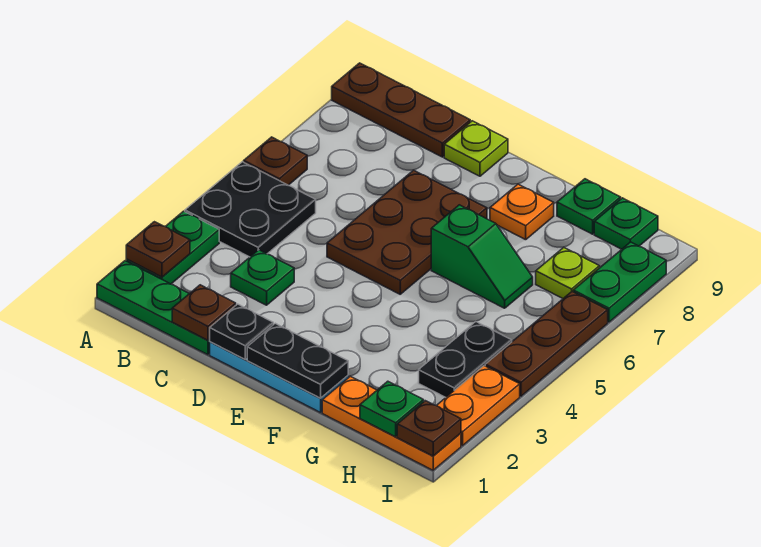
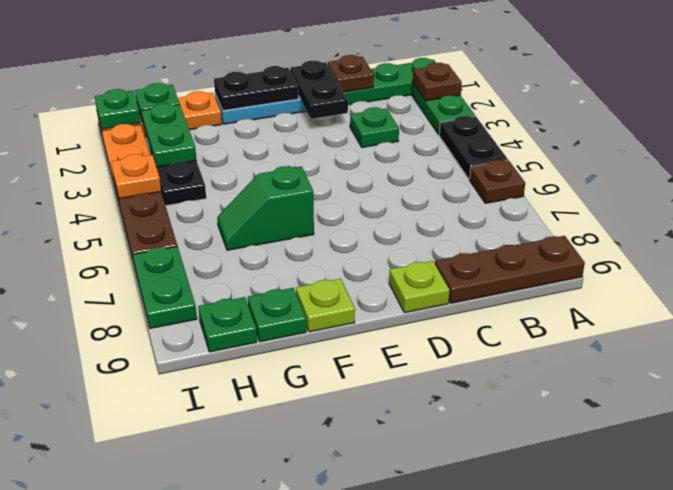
black 2x2 plate [185,162,316,257] -> black 1x2 plate [439,116,508,179]
black 1x1 plate [210,304,273,360] -> black 1x2 plate [290,61,348,119]
brown 2x3 plate [327,170,487,294] -> none
orange 1x1 plate [490,184,554,240] -> orange 1x1 plate moved to [111,154,161,199]
none -> green 1x2 plate [141,103,197,167]
lime 1x1 plate [536,248,599,298] -> lime 1x1 plate moved to [296,279,355,332]
brown 1x1 plate [397,401,461,456] -> green 1x1 plate [95,89,141,129]

